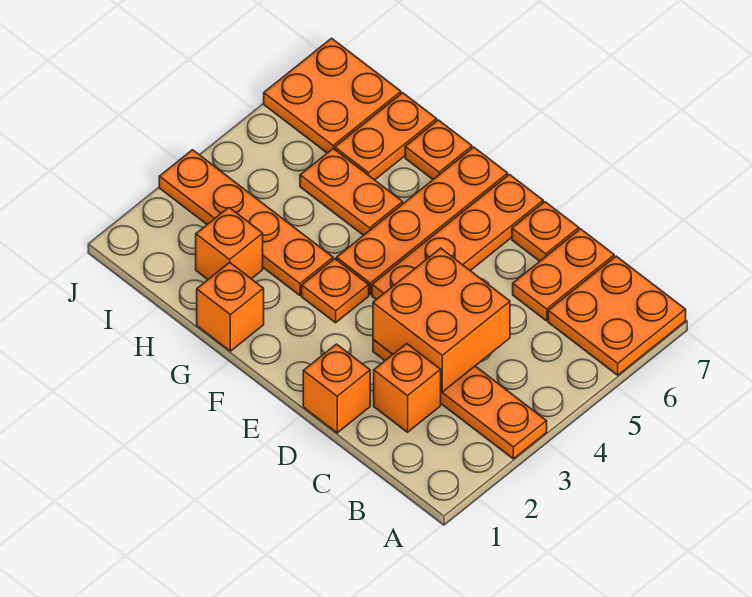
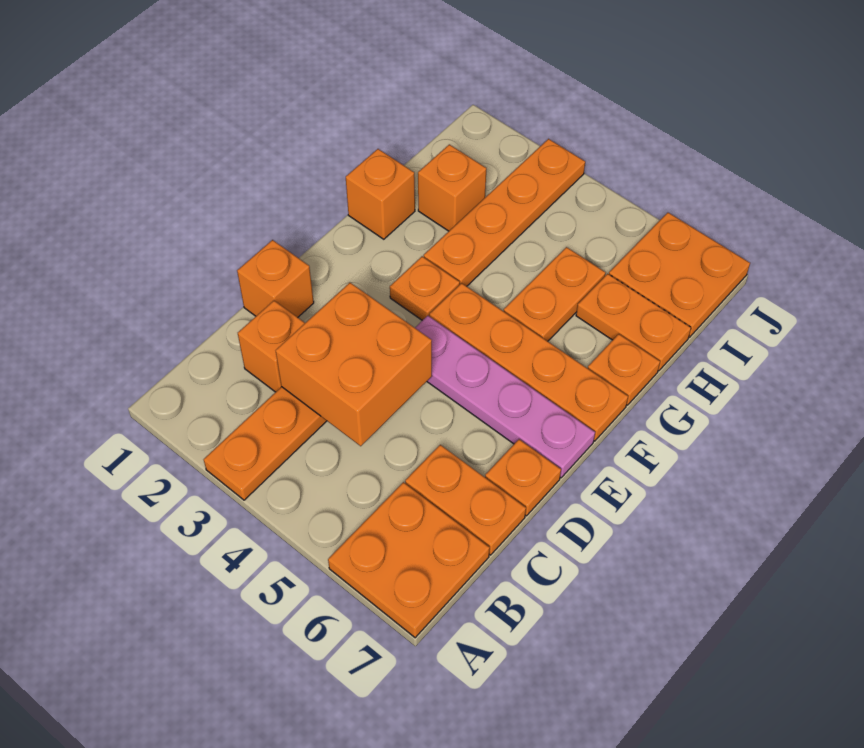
orange 1x4 plate [372,175,543,300] -> pink 1x4 plate [415,316,595,478]

